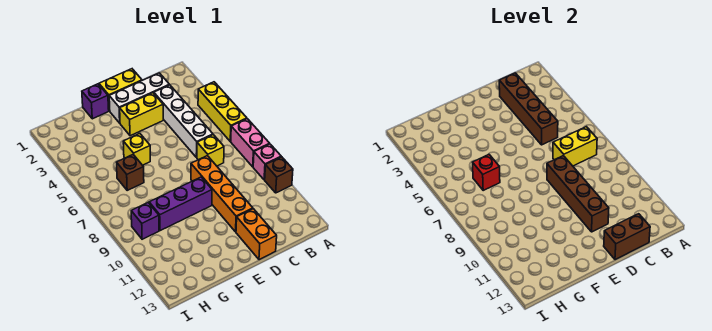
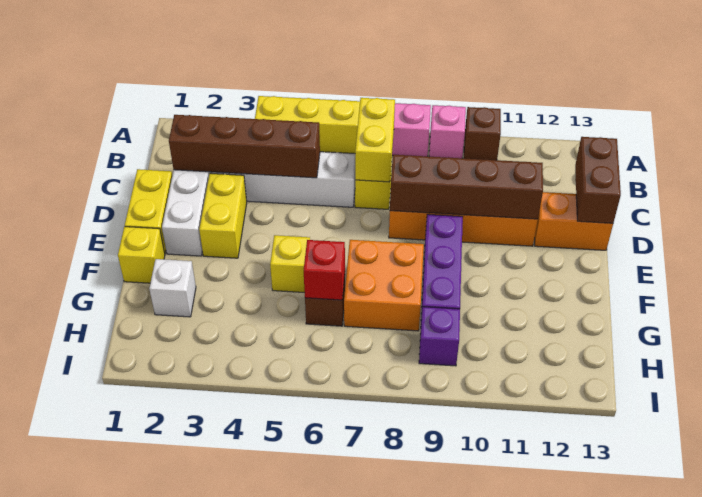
purple 1x1 brick [82,84,109,119] -> yellow 1x1 brick [118,227,165,283]
none -> orange 2x2 brick [344,240,424,331]
none -> white 1x1 brick [149,259,196,317]

